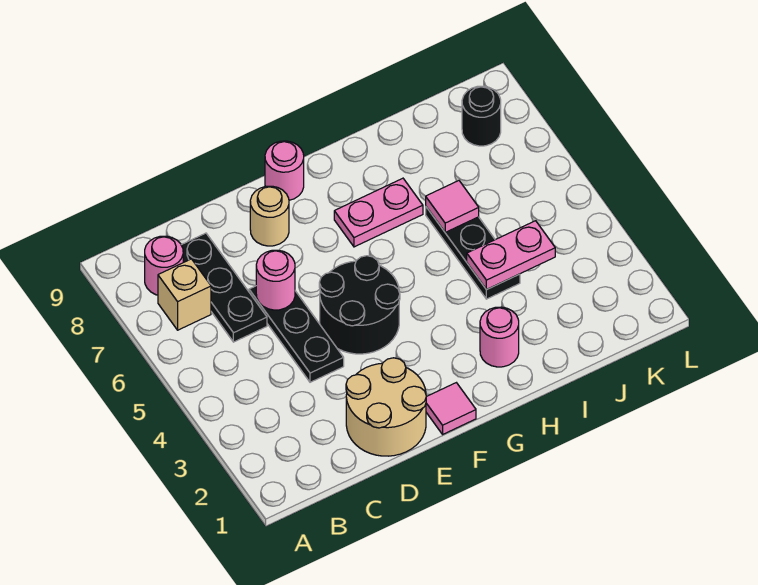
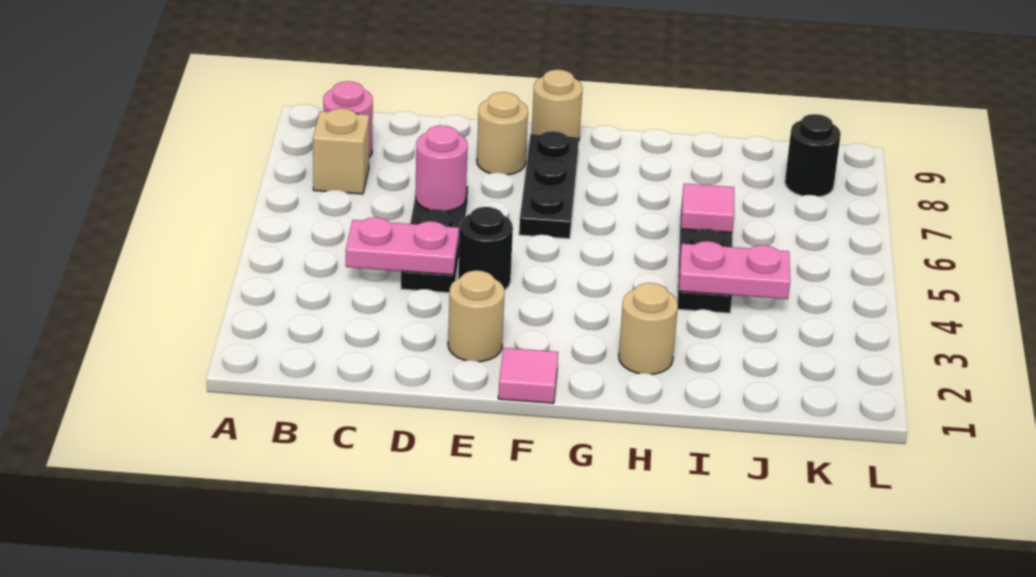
black 1x3 plate [181,233,267,342] -> black 1x3 plate moved to [519,131,579,239]
tan 2x2 round brick [346,358,426,456] -> tan 1x1 round brick [448,270,505,362]
black 2x2 round brick [319,256,400,354] -> black 1x1 round brick [458,207,513,290]
pink 1x1 round brick [265,141,304,200] -> tan 1x1 round brick [532,70,583,137]
pink 1x2 plate [334,178,423,247] -> pink 1x2 plate moved to [346,217,459,275]
pink 1x1 round brick [480,307,519,367] -> tan 1x1 round brick [619,283,678,374]

